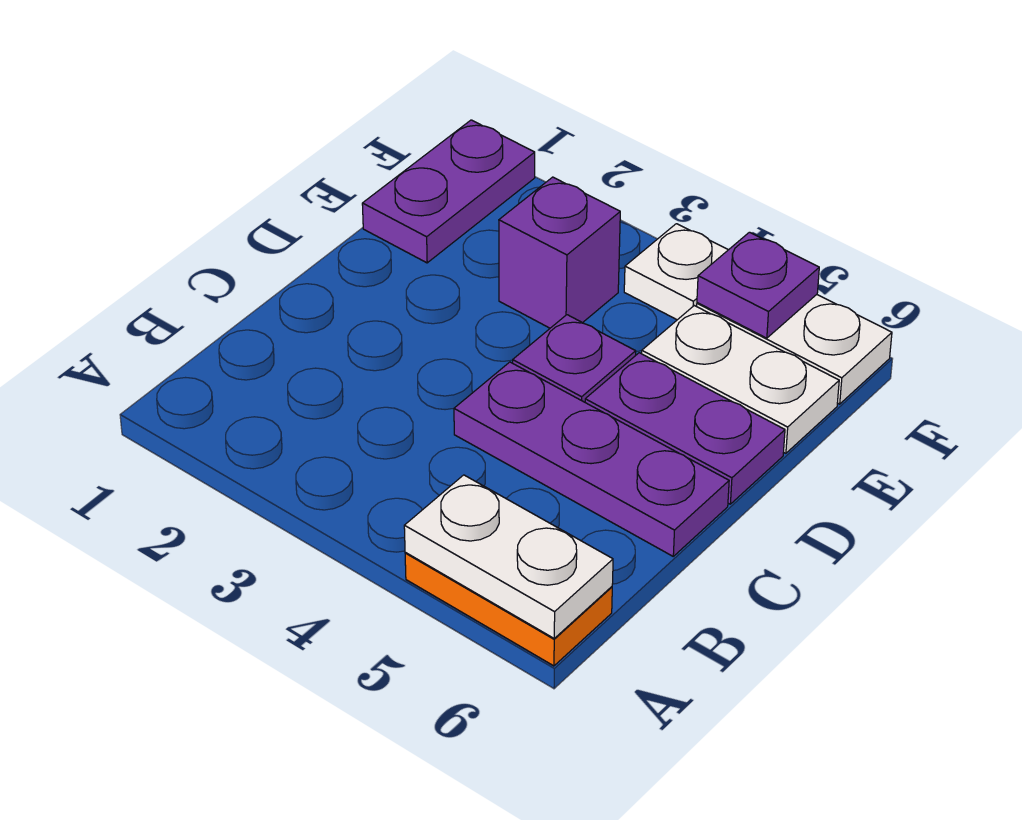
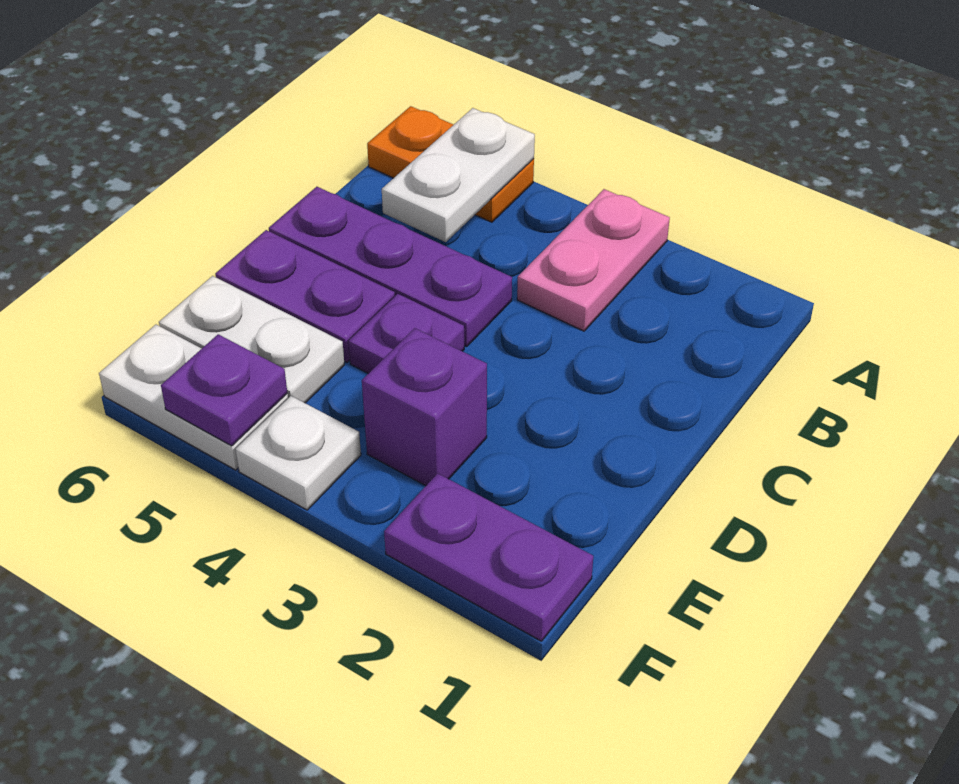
none -> pink 1x2 plate [517,189,670,331]
white 1x2 plate [404,475,613,638] -> white 1x2 plate turned to [382,108,535,242]
purple 1x2 plate [362,120,535,263] -> purple 1x2 plate turned to [384,473,593,641]

